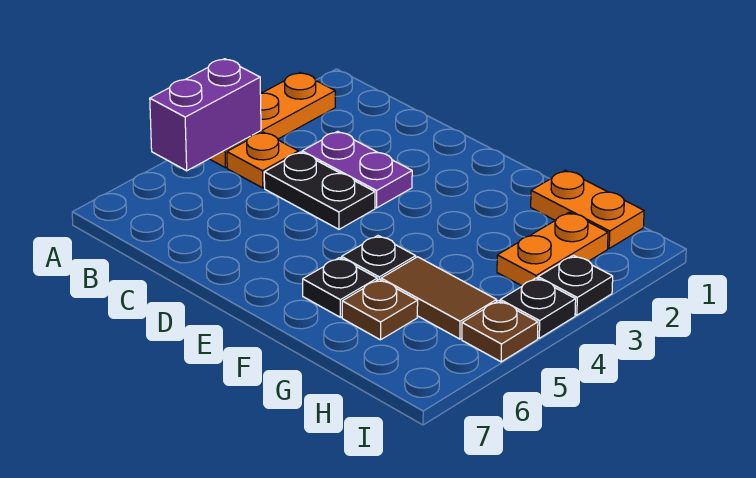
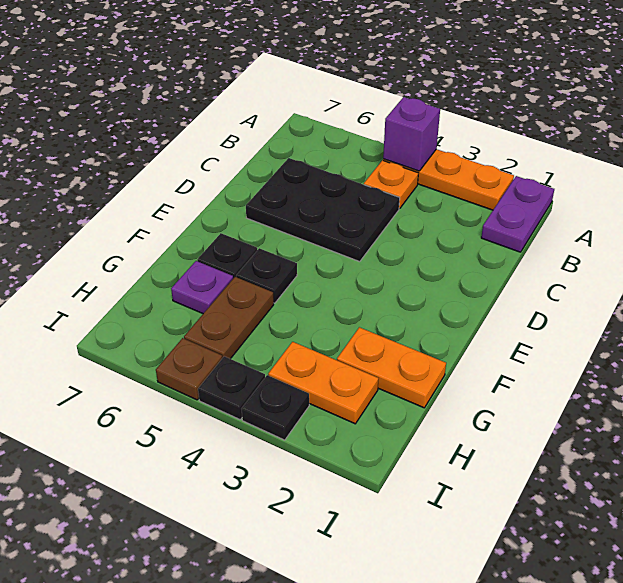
purple 1x2 brick [150,59,261,171] -> purple 1x1 brick [383,97,440,171]
purple 1x2 plate [302,131,412,208] -> purple 1x2 plate moved to [481,176,554,252]
black 1x2 plate [264,152,375,229] -> black 2x3 plate [246,158,400,262]
orange 1x2 plate [531,170,644,248] -> orange 1x2 plate turned to [337,327,446,408]
brown 1x2 tile [381,257,497,339] -> brown 1x2 plate [184,277,274,359]
brown 1x1 plate [342,279,418,340] -> purple 1x1 plate [171,261,233,314]

